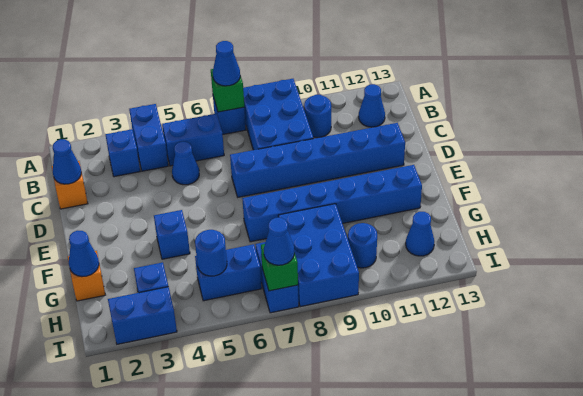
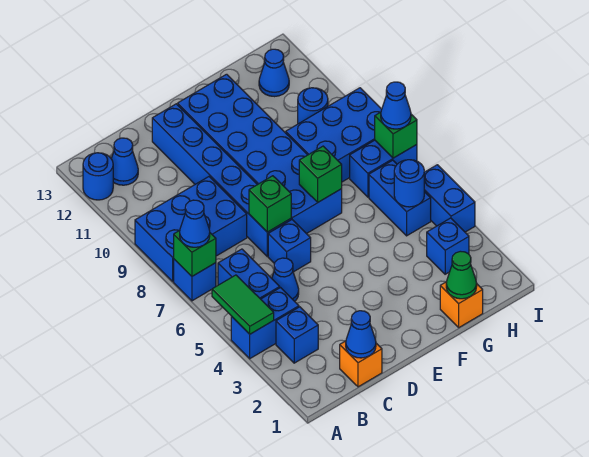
none -> green 1x2 tile [212,275,274,334]
blue 1x1 round brick [304,95,331,137] -> blue 1x1 round brick moved to [83,153,113,200]
none -> green 1x1 brick [249,176,291,232]
blue 1x1 brick [154,210,190,259] -> blue 1x1 brick moved to [268,220,311,272]
blue 1x6 brick [242,165,422,242] -> blue 2x6 brick [178,74,342,234]
none -> green 1x1 brick [299,146,342,202]
blue 1x1 cone [69,230,99,277] -> green 1x1 cone [446,251,477,299]
blue 1x2 brick [108,287,177,344] -> blue 1x2 brick moved to [424,165,475,232]

